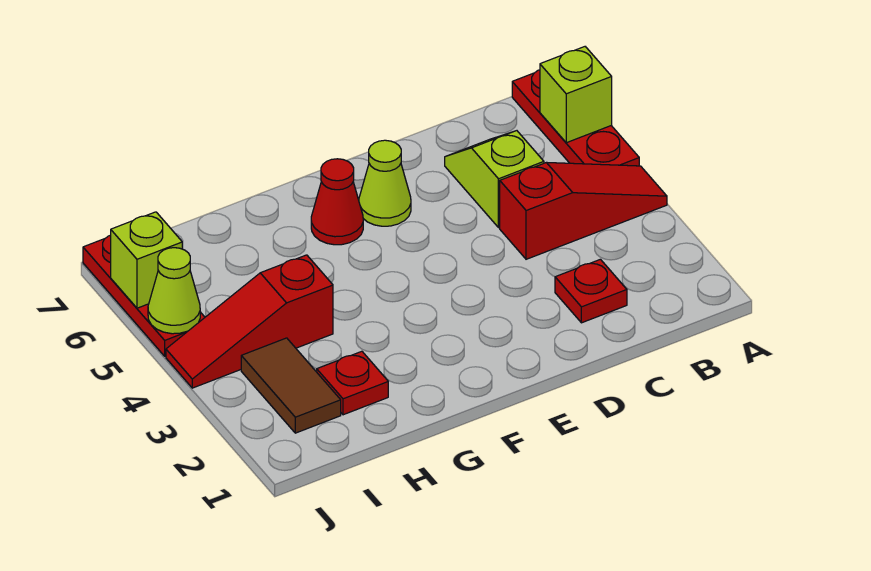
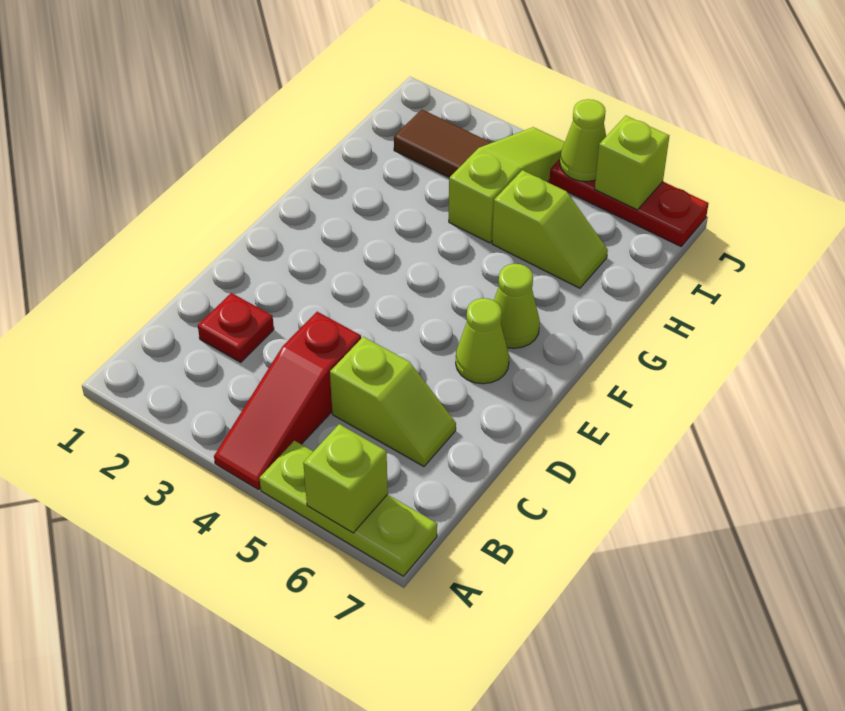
red 1x3 plate [512,70,639,166] -> lime 1x3 plate [260,441,437,576]
red 1x1 cone [311,159,363,245] -> lime 1x1 cone [494,264,540,348]
red 1x1 plate [317,351,388,415] -> none
red 1x3 slope [166,255,333,388] -> lime 1x3 slope [449,127,565,243]
none -> lime 1x2 slope [492,170,608,288]

